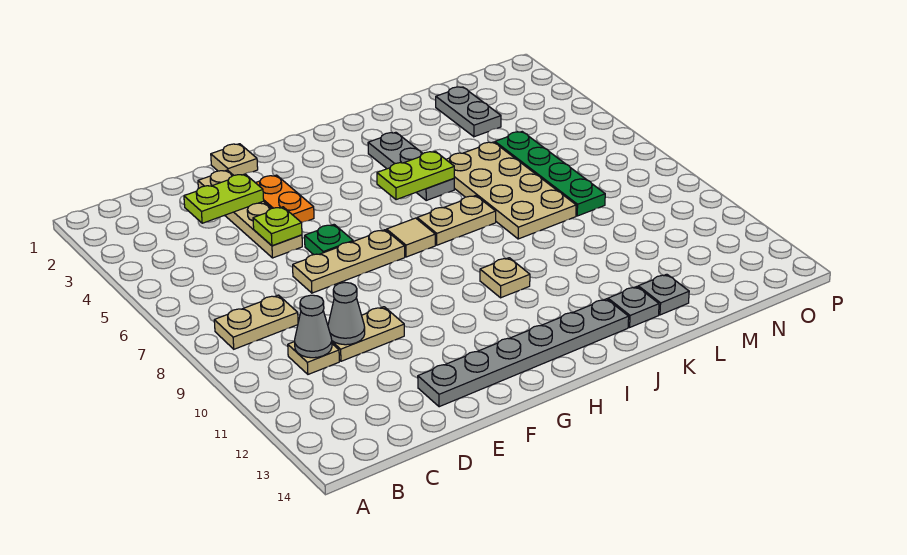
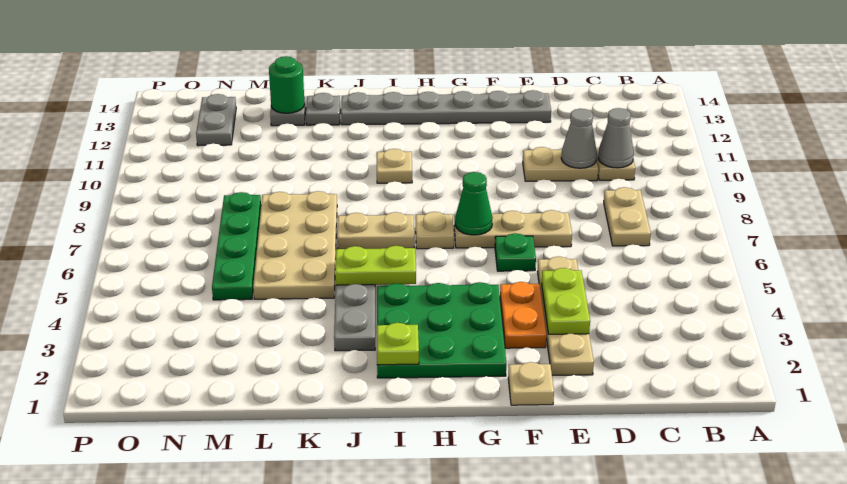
tan 1x2 plate [214,295,298,349] -> tan 1x2 plate turned to [604,187,651,246]
lime 1x2 plate [184,174,264,223] -> lime 1x2 plate turned to [542,268,590,334]
lime 1x1 plate [253,207,302,246] -> lime 1x1 plate moved to [377,323,419,365]
none -> green 3x3 plate [377,282,506,378]
none -> green 1x1 cone [455,172,493,235]
tan 1x1 tile [387,218,435,257] -> tan 1x1 plate [416,212,454,249]
none -> green 1x1 round brick [269,56,305,113]
grey 1x2 plate [436,87,501,137] -> grey 1x2 plate moved to [196,94,236,146]

